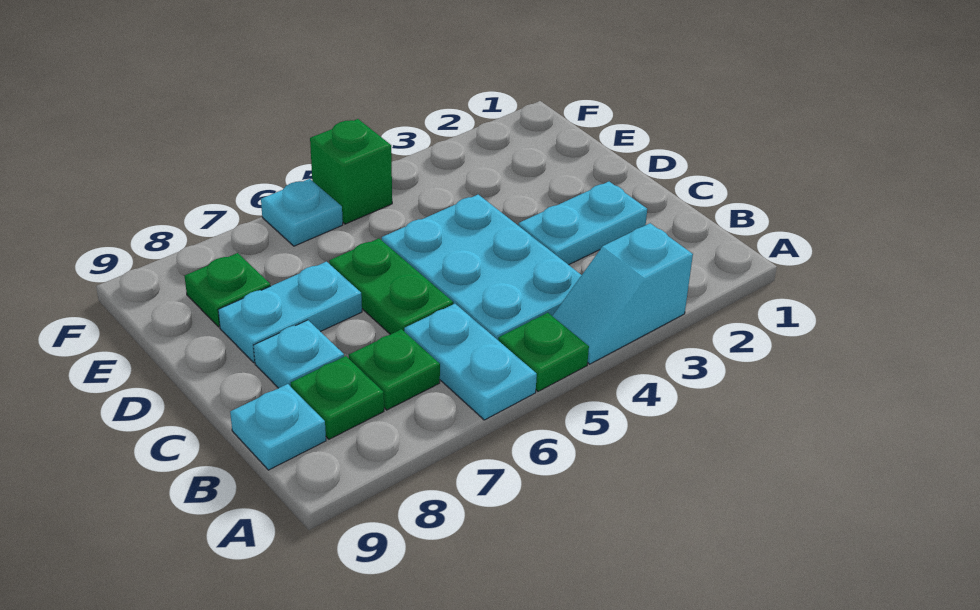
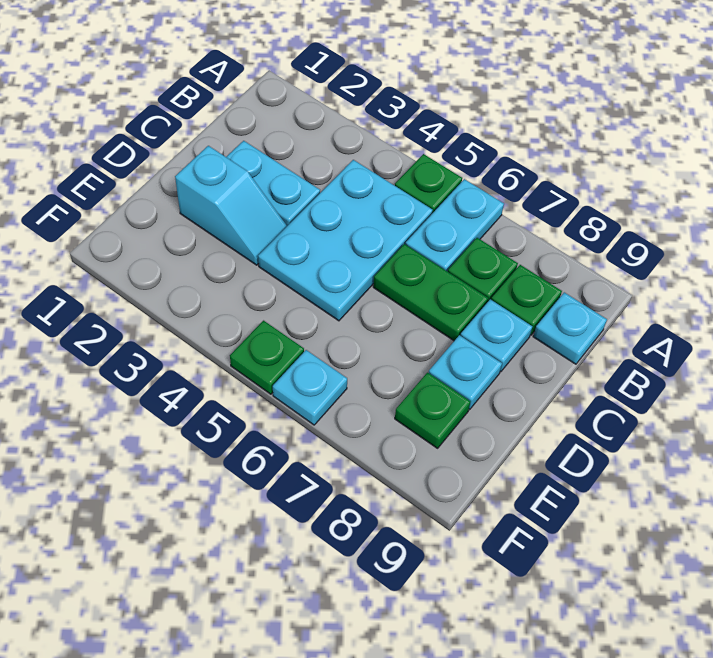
cyan 1x2 slope [553,223,693,364] -> cyan 1x2 slope moved to [175,146,287,265]
green 1x2 plate [329,238,453,334] -> green 1x2 plate turned to [373,244,488,341]
cyan 1x2 plate [218,262,362,363] -> cyan 1x1 plate [429,335,502,409]
green 1x1 brick [310,119,392,224] -> green 1x1 plate [230,321,304,394]

